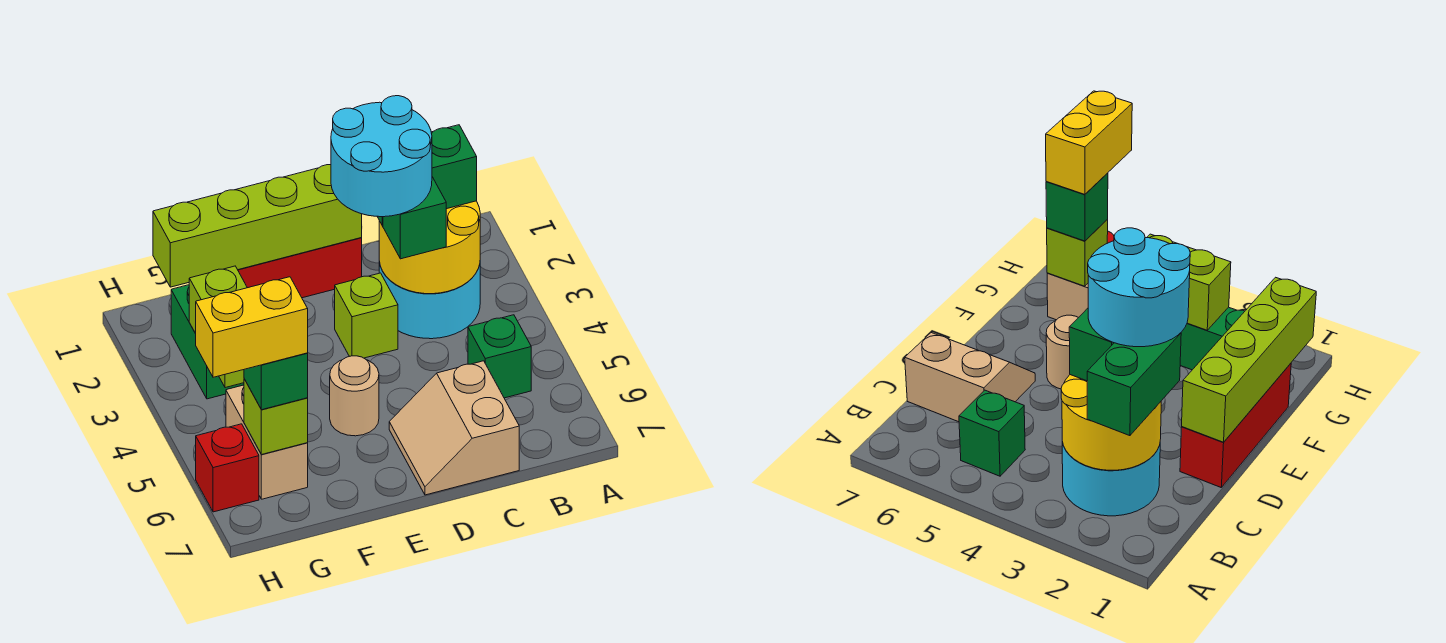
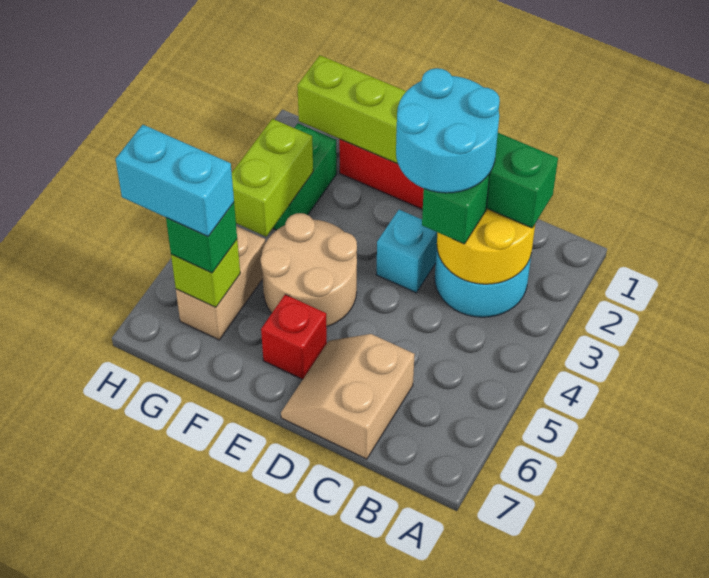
green 1x1 brick [468,315,531,398] -> none
lime 1x1 brick [335,273,398,358] -> cyan 1x1 brick [376,210,438,293]
tan 1x1 round brick [330,356,379,436] -> tan 2x2 round brick [261,213,357,327]
yellow 1x2 brick [195,277,308,377] -> cyan 1x2 brick [116,125,234,236]
red 1x1 brick [196,424,259,512] -> red 1x1 brick moved to [261,295,327,379]

